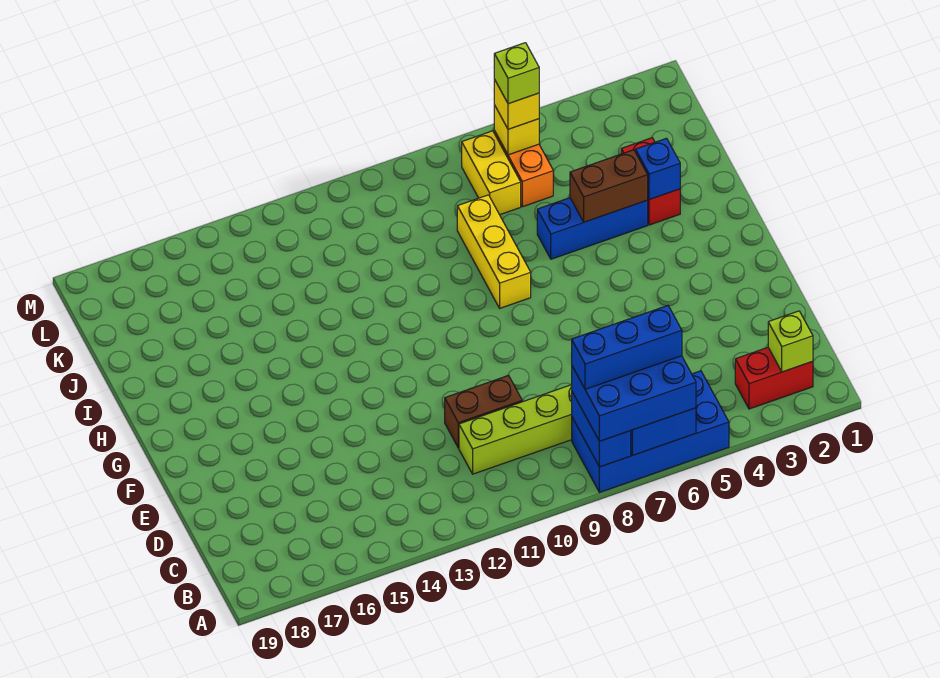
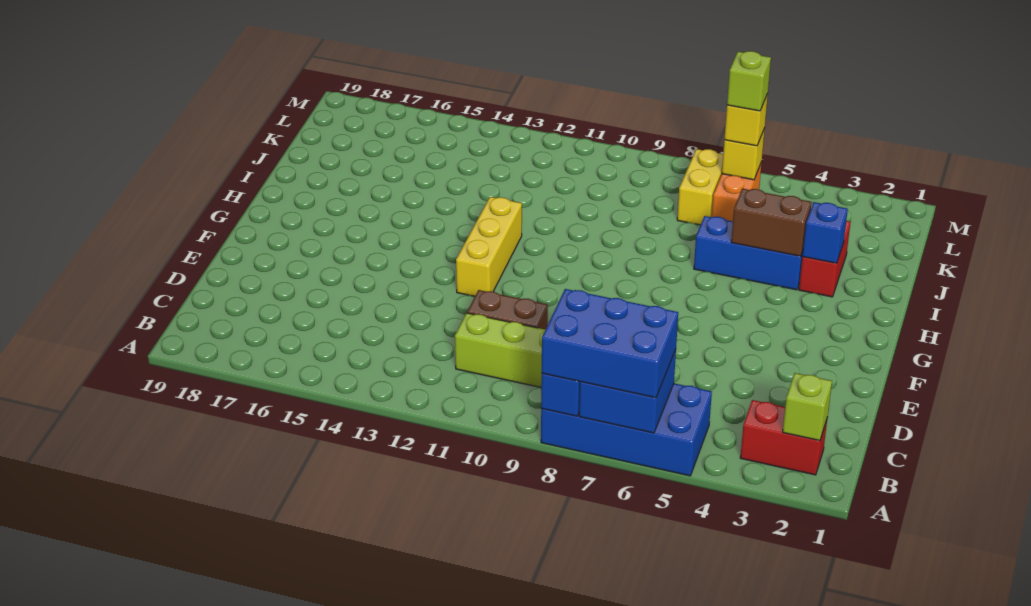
blue 1x3 brick [572,306,682,389] -> none
yellow 1x3 brick [457,195,531,308] -> yellow 1x3 brick moved to [456,197,522,296]

